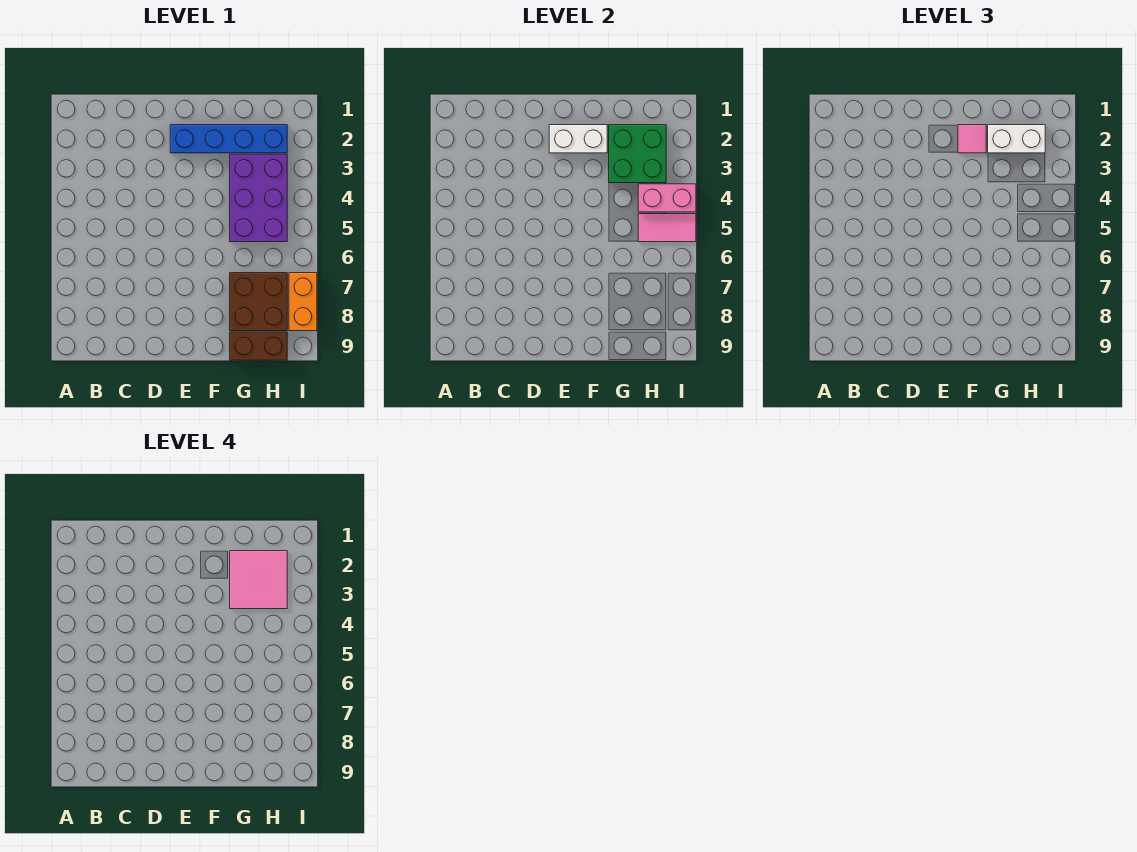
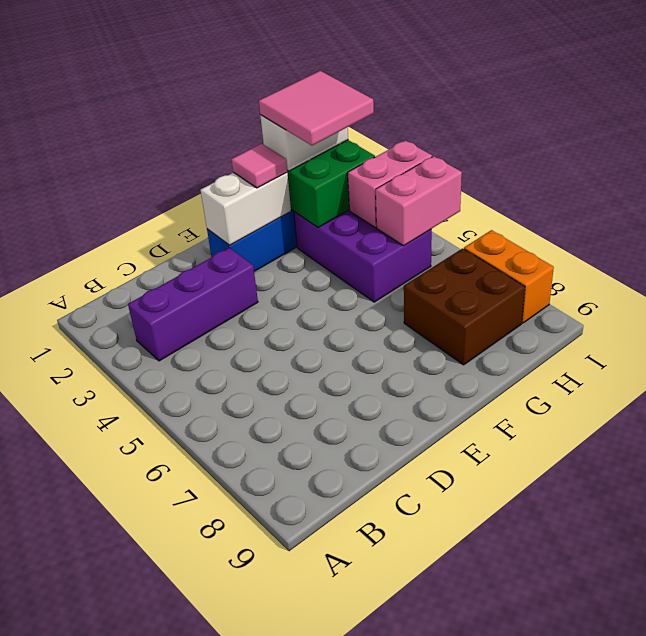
none -> purple 1x3 brick [128,248,258,361]
brown 1x2 brick [230,332,287,360] -> none
pink 1x2 tile [638,214,696,242] -> pink 1x2 brick [376,156,462,246]

